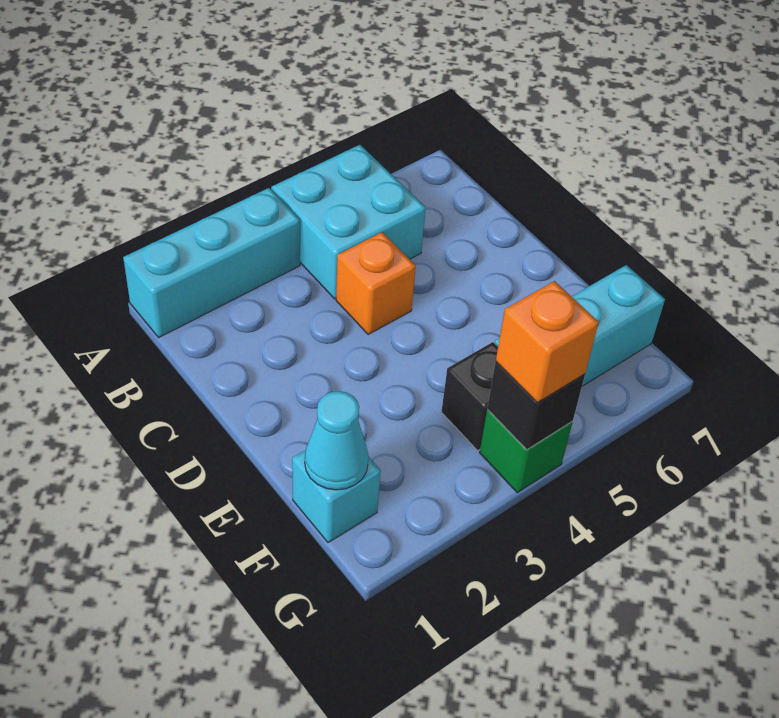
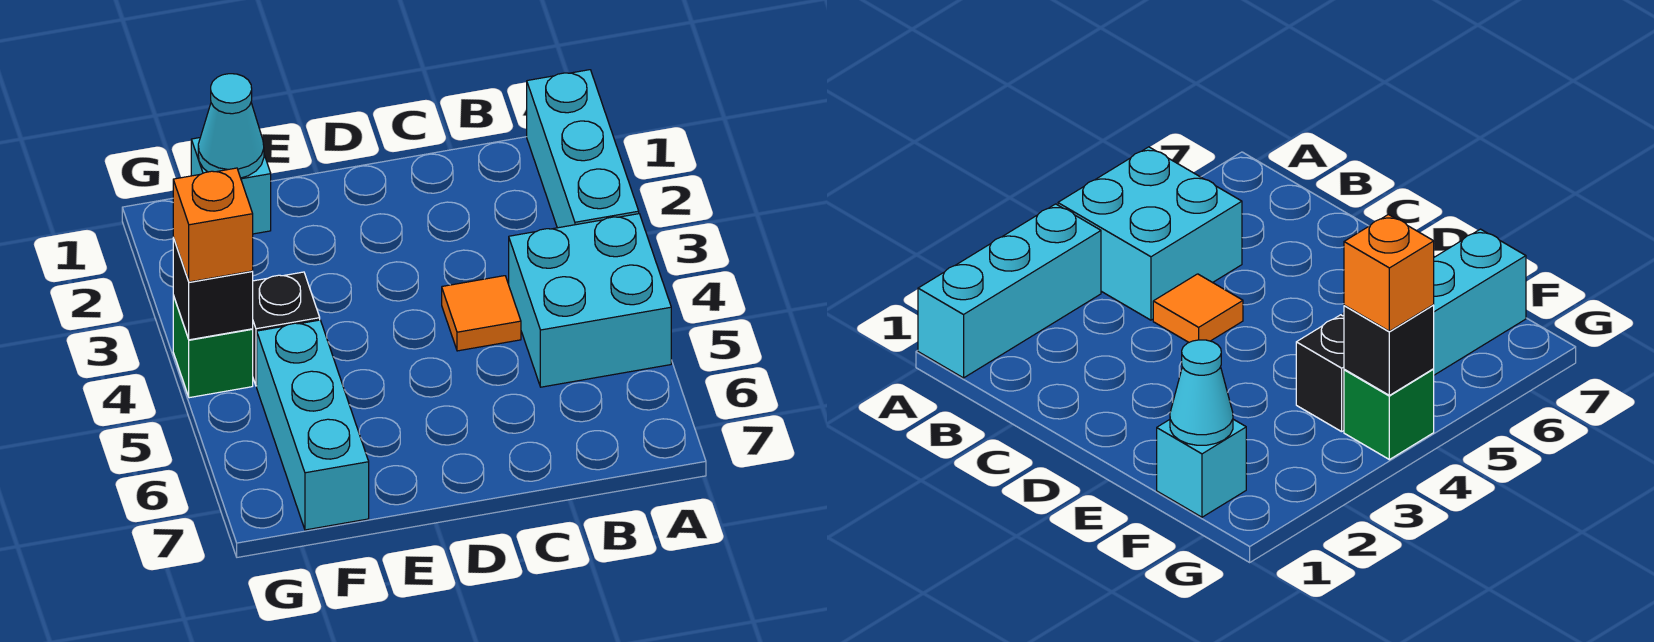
orange 1x1 brick [336,232,416,335] -> orange 1x1 tile [442,276,521,351]

